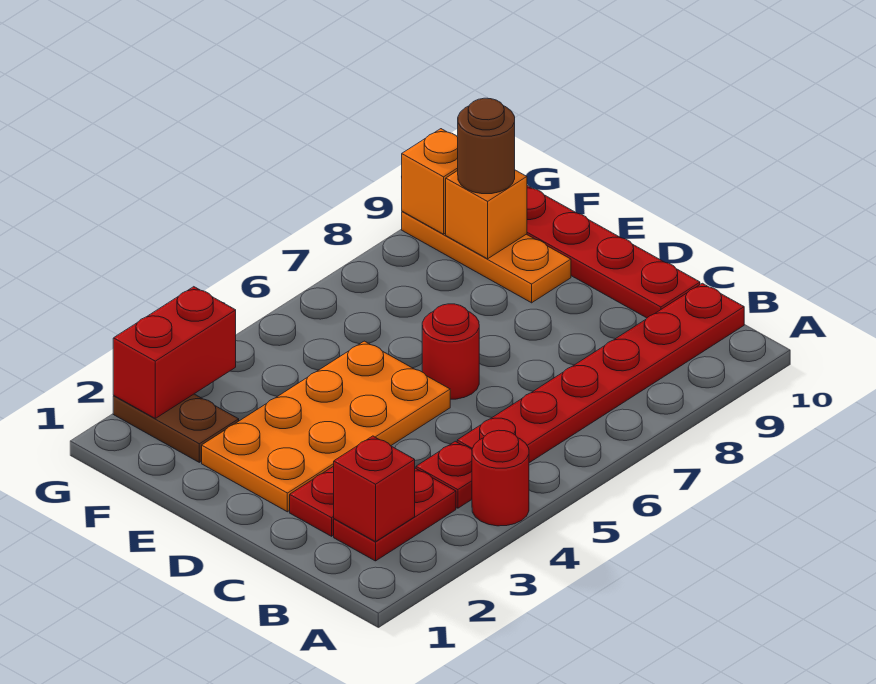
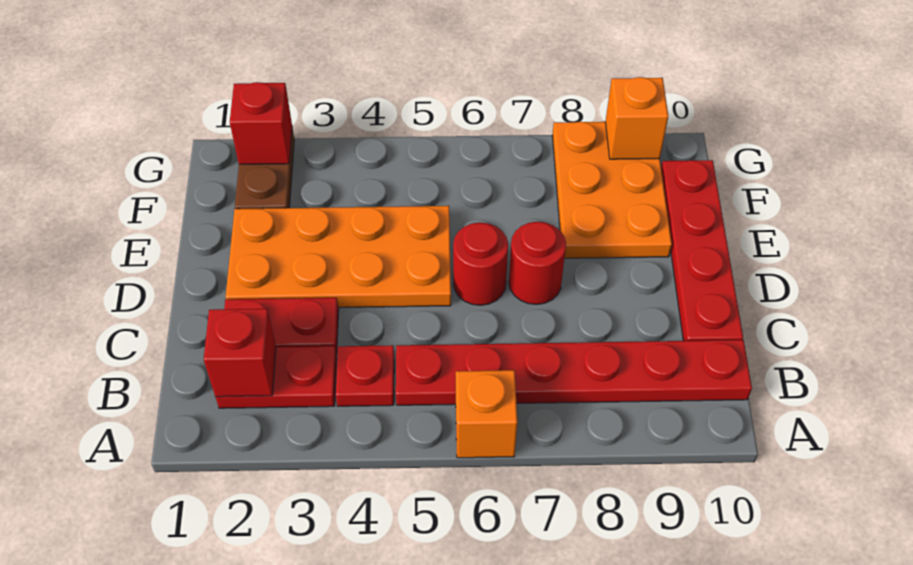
red 1x1 round brick [472,430,529,526] -> red 1x1 round brick moved to [509,222,566,304]
orange 1x3 plate [402,211,571,303] -> orange 2x3 plate [552,122,672,258]
orange 1x1 brick [446,170,527,259] -> orange 1x1 brick moved to [456,370,517,458]
brown 1x1 round brick [458,98,515,194] -> none
red 1x2 brick [113,287,236,418] -> red 1x1 brick [230,82,292,164]

